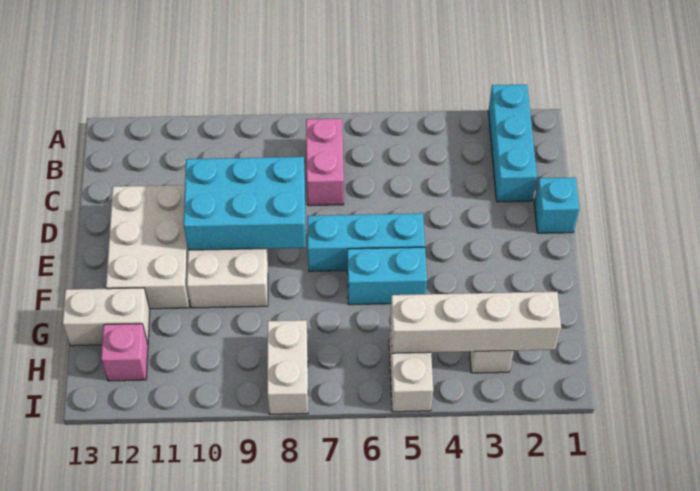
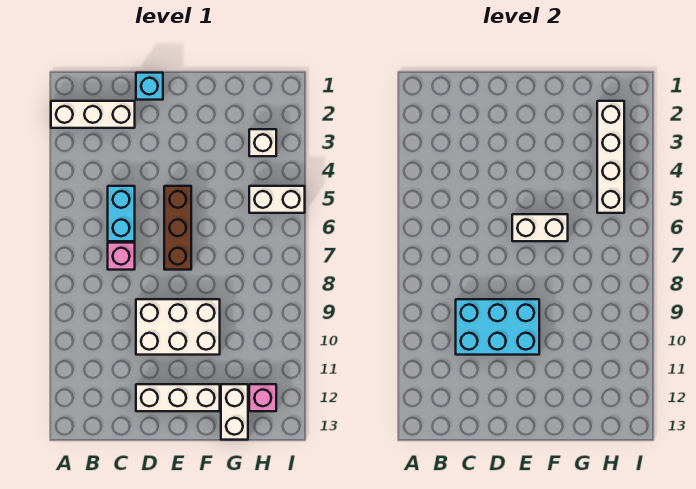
cyan 1x3 brick [488,84,537,202] -> white 1x3 brick [51,101,135,128]
pink 1x2 brick [306,119,344,206] -> pink 1x1 brick [108,243,135,270]
cyan 2x3 brick [184,157,306,250] -> cyan 2x3 brick turned to [456,299,539,355]
white 2x3 brick [106,185,190,309] -> white 1x3 brick [136,384,220,411]
cyan 1x3 brick [307,213,425,271] -> brown 1x3 brick [164,186,191,270]
cyan 1x2 brick [347,247,427,305] -> cyan 1x2 brick moved to [108,186,135,241]
white 1x2 brick [267,320,308,414] -> white 1x2 brick moved to [512,214,568,241]

